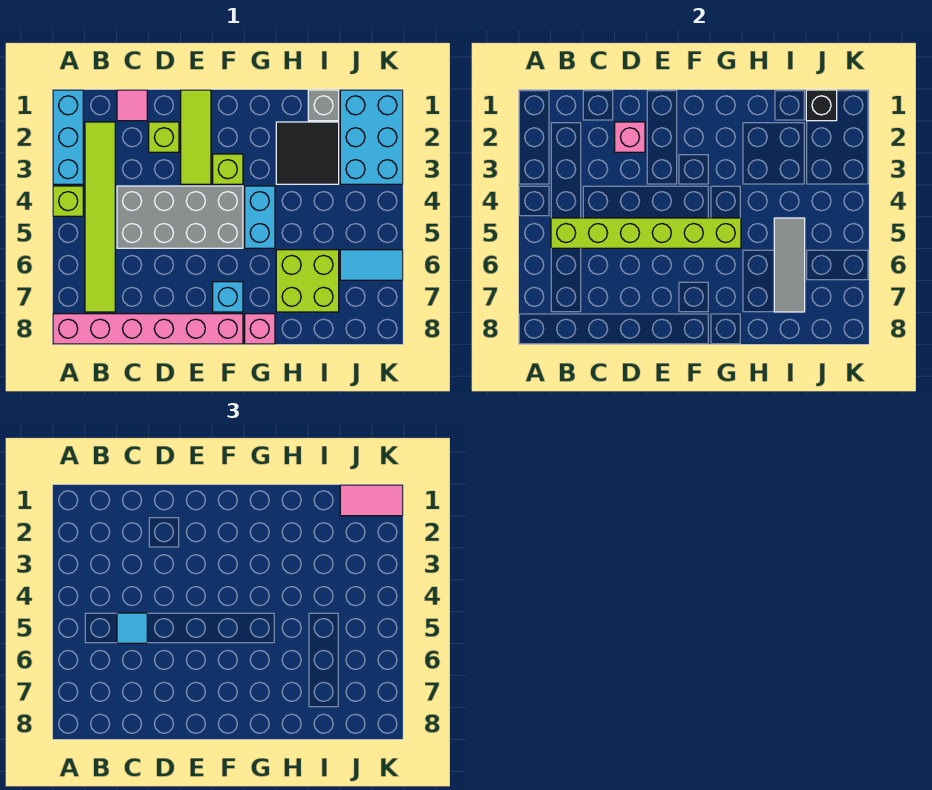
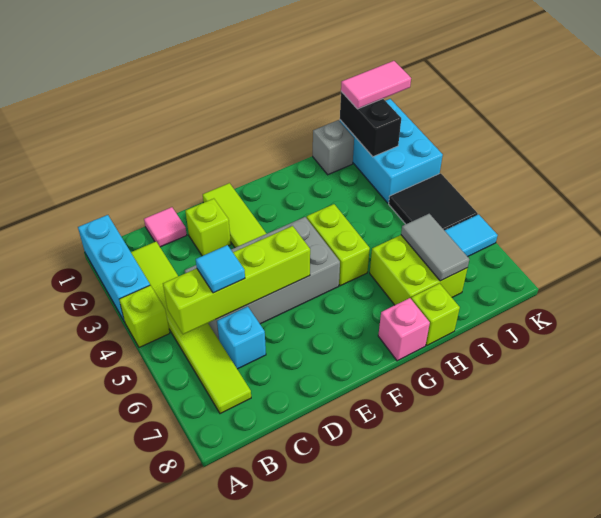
pink 1x6 brick [53,314,243,344] -> none
lime 1x6 brick [551,218,741,248] -> lime 1x4 brick [163,226,310,334]
pink 1x1 brick [615,122,645,152] -> none
lime 1x1 brick [213,154,243,184] -> lime 1x1 brick moved to [411,283,460,345]
cyan 1x1 brick [213,282,243,312] -> cyan 1x1 brick moved to [217,306,266,369]
cyan 1x2 brick [245,186,275,248] -> lime 1x2 brick [307,204,370,286]
black 2x2 tile [276,122,339,184] -> black 2x2 tile moved to [389,173,478,230]
grey 1x3 tile [774,218,805,312] -> grey 1x2 tile [401,214,469,281]
black 1x1 brick [806,90,837,121] -> black 1x2 brick [340,91,401,157]

